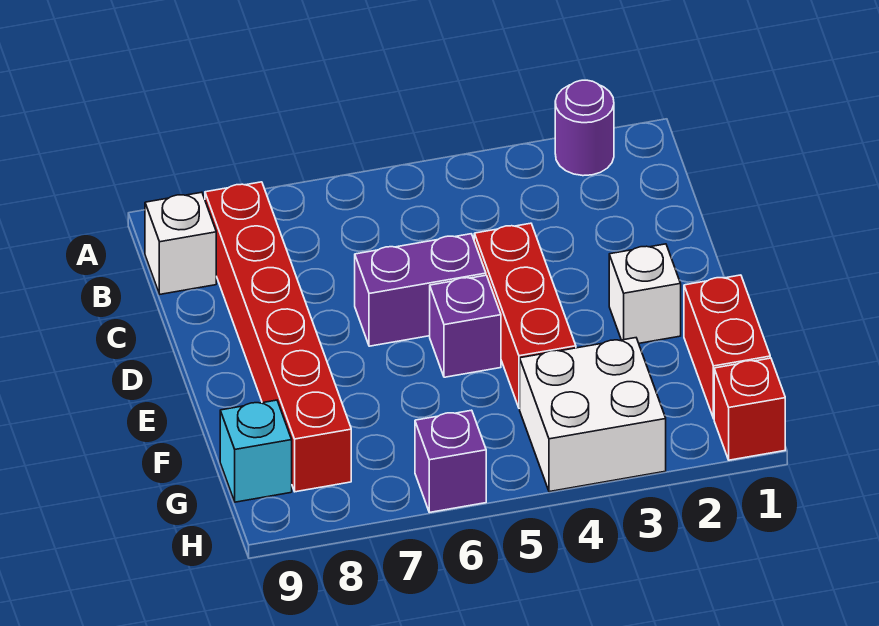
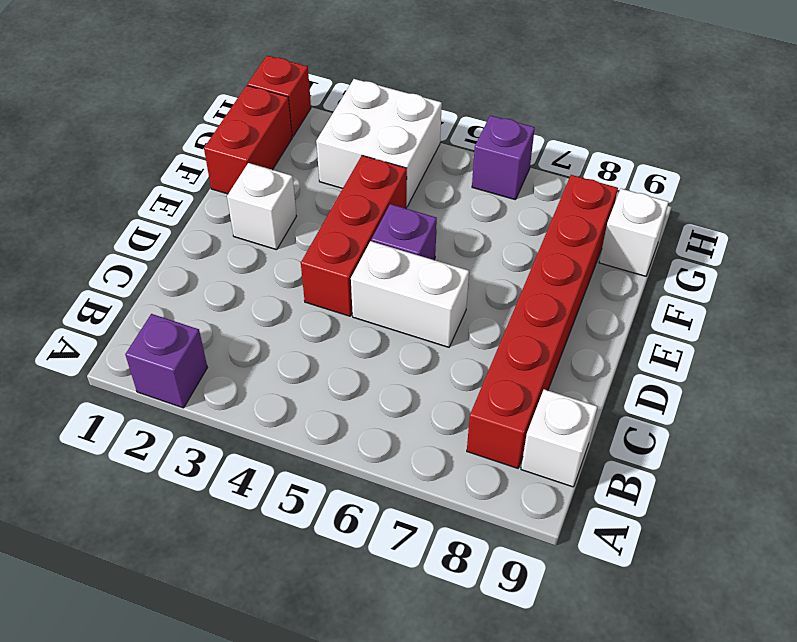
purple 1x1 round brick [555,80,614,176] -> purple 1x1 brick [125,314,207,408]
purple 1x2 brick [355,234,486,346] -> white 1x2 brick [351,241,469,347]
cyan 1x1 brick [220,400,292,502] -> white 1x1 brick [599,189,668,276]

